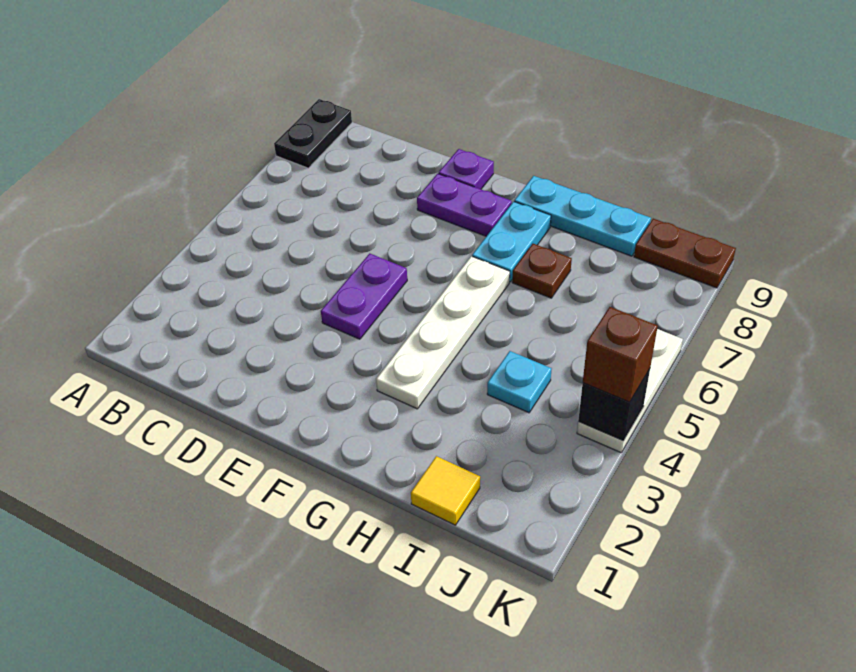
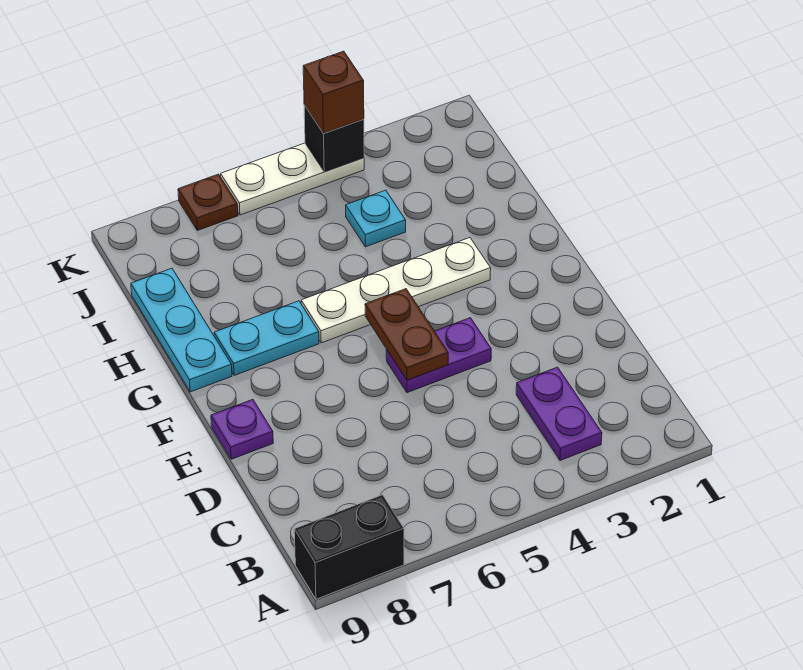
black 1x2 plate [274,99,352,168] -> black 1x2 brick [294,495,404,599]
purple 1x2 plate [417,174,512,236] -> purple 1x2 plate moved to [516,367,602,460]
brown 1x1 plate [512,244,572,298] -> brown 1x1 plate moved to [178,174,238,230]
yellow 1x1 tile [411,456,480,525] -> none
brown 1x2 plate [634,219,736,288] -> brown 1x2 plate moved to [365,289,448,380]

